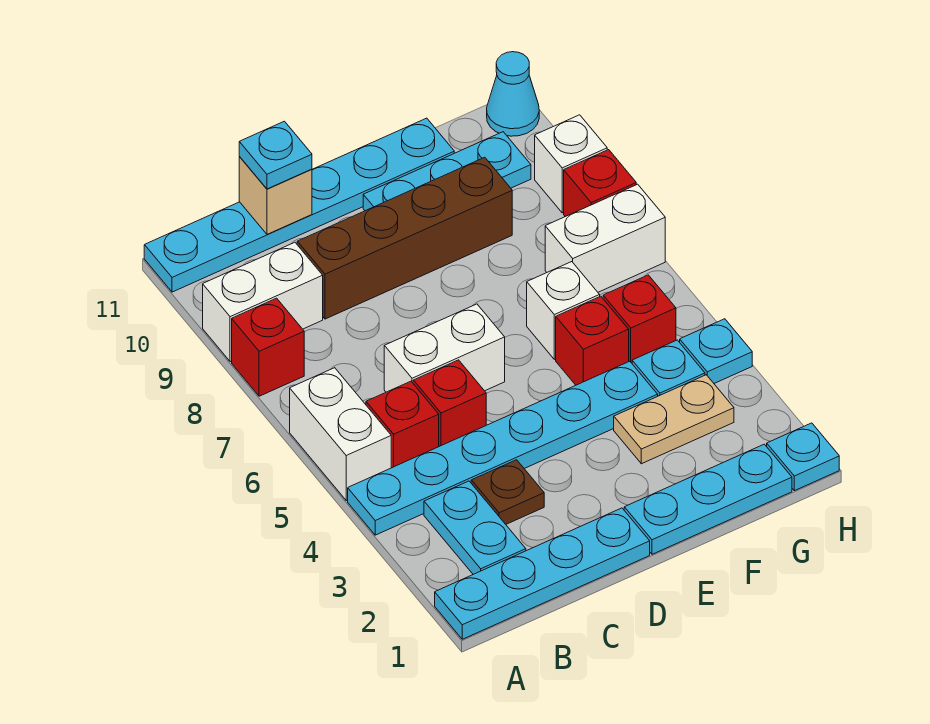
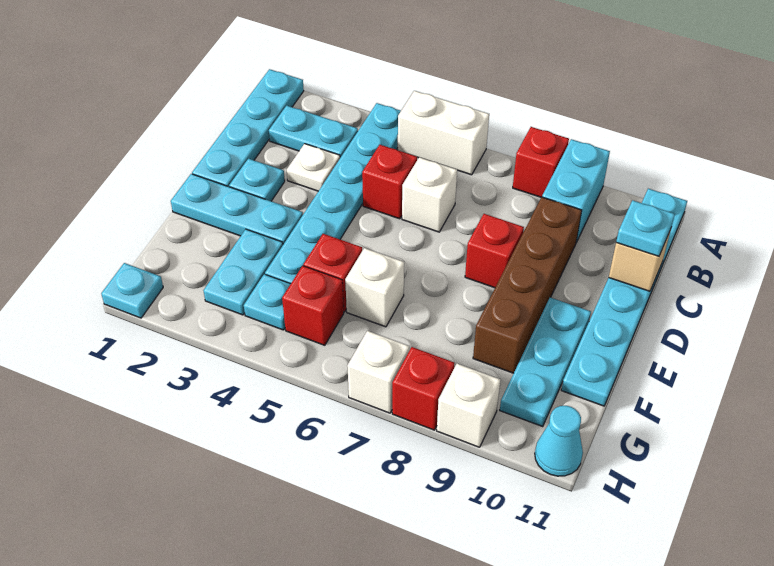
white 1x2 brick [203,242,323,362] -> cyan 1x2 brick [542,139,610,242]
red 1x1 brick [366,381,439,468] -> red 1x1 brick moved to [465,214,524,288]
brown 1x1 plate [471,460,544,524] -> white 1x1 plate [287,144,340,191]
white 1x2 brick [384,304,505,392] -> white 1x1 brick [402,157,457,232]
cyan 1x3 plate [624,444,792,554] -> cyan 1x3 plate turned to [171,174,303,244]
tan 1x2 plate [614,375,734,464] -> cyan 1x2 plate [204,229,283,315]
white 1x2 brick [545,184,665,292] -> white 1x1 brick [347,331,409,413]
cyan 1x1 plate [680,319,752,383] -> cyan 1x1 plate moved to [229,159,285,201]

